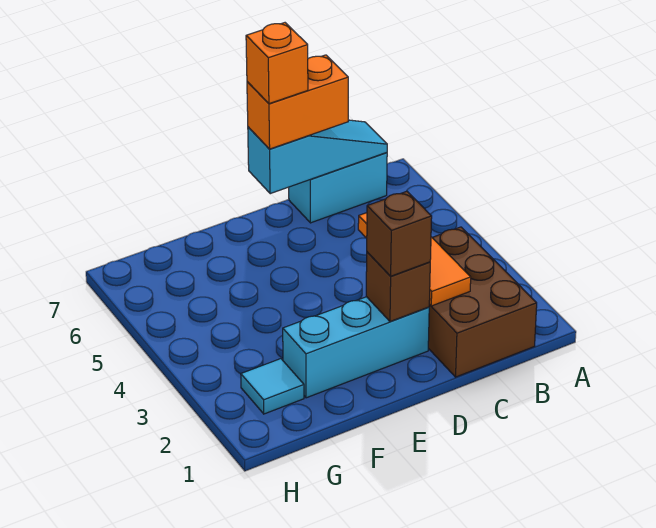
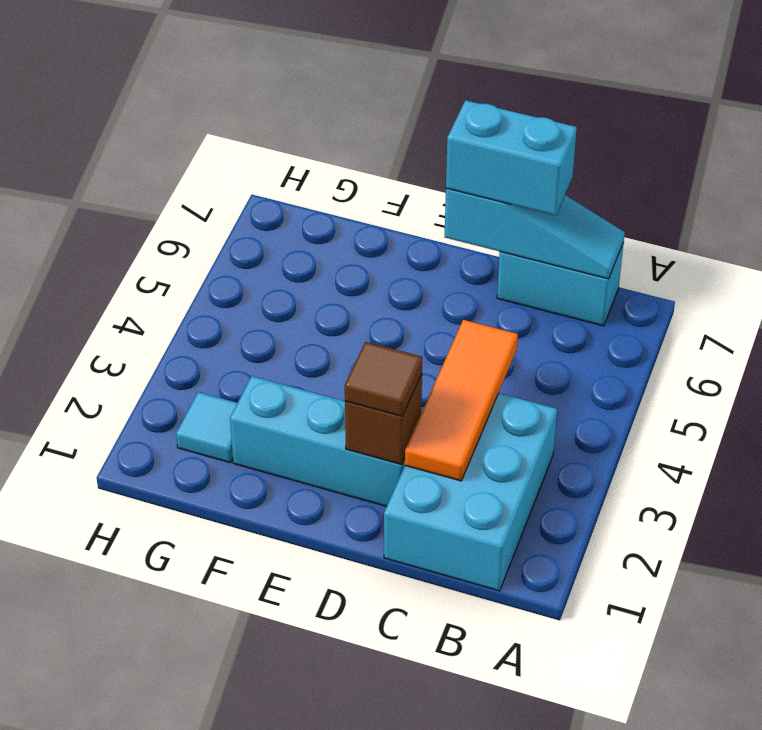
brown 2x3 brick [428,227,537,377] -> cyan 2x3 brick [384,393,557,591]
orange 1x2 brick [247,55,348,149] -> cyan 1x2 brick [446,100,577,215]
brown 1x1 brick [367,191,432,276] -> brown 1x1 tile [345,342,422,416]
orange 1x1 brick [246,23,308,104] -> none

